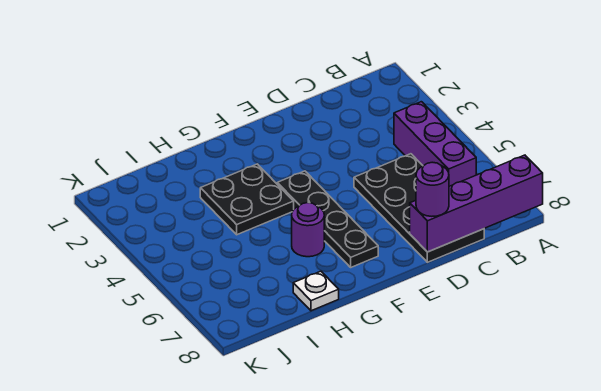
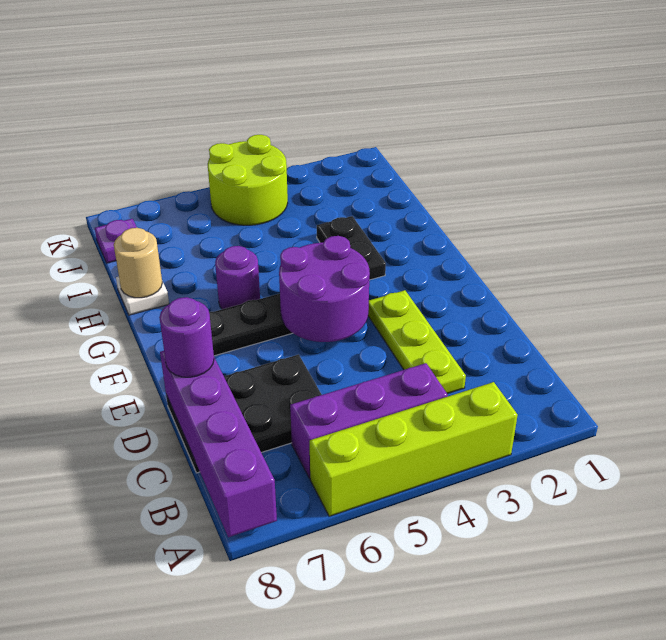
none -> lime 1x4 brick [310,382,518,516]
none -> lime 1x3 plate [368,290,466,394]
black 2x4 plate [354,154,484,262] -> black 2x3 plate [166,354,322,473]
none -> purple 2x2 round brick [279,236,370,342]
black 2x2 plate [200,164,294,235] -> black 1x2 plate [317,216,386,280]
none -> tan 1x1 round brick [114,228,162,298]
none -> lime 2x2 round brick [208,135,288,225]
none -> purple 1x1 plate [95,219,137,263]

